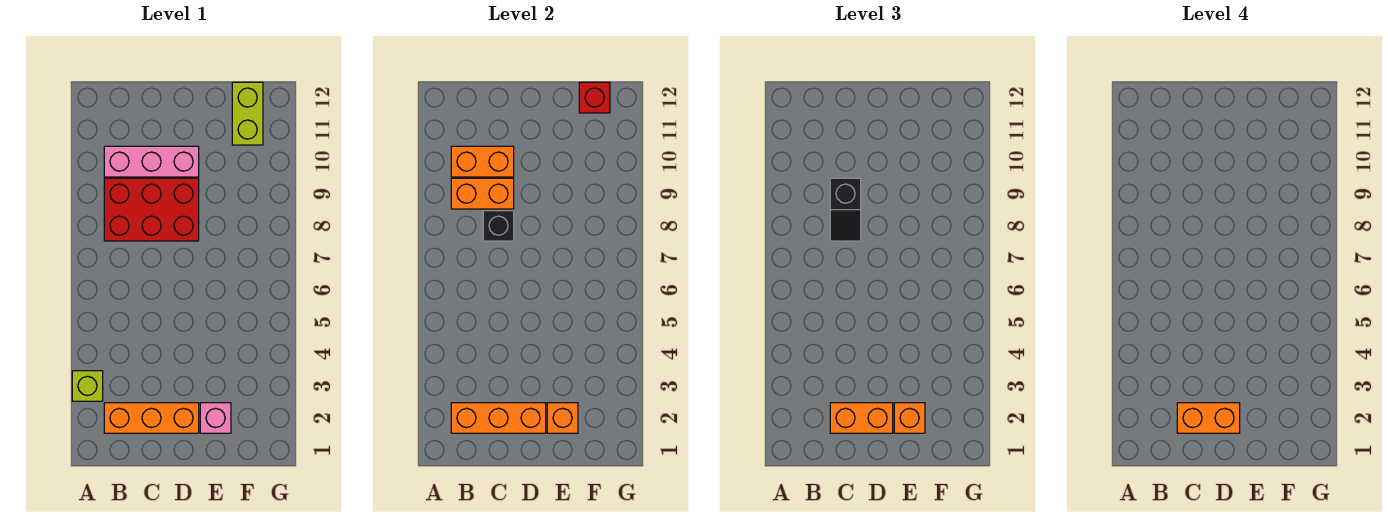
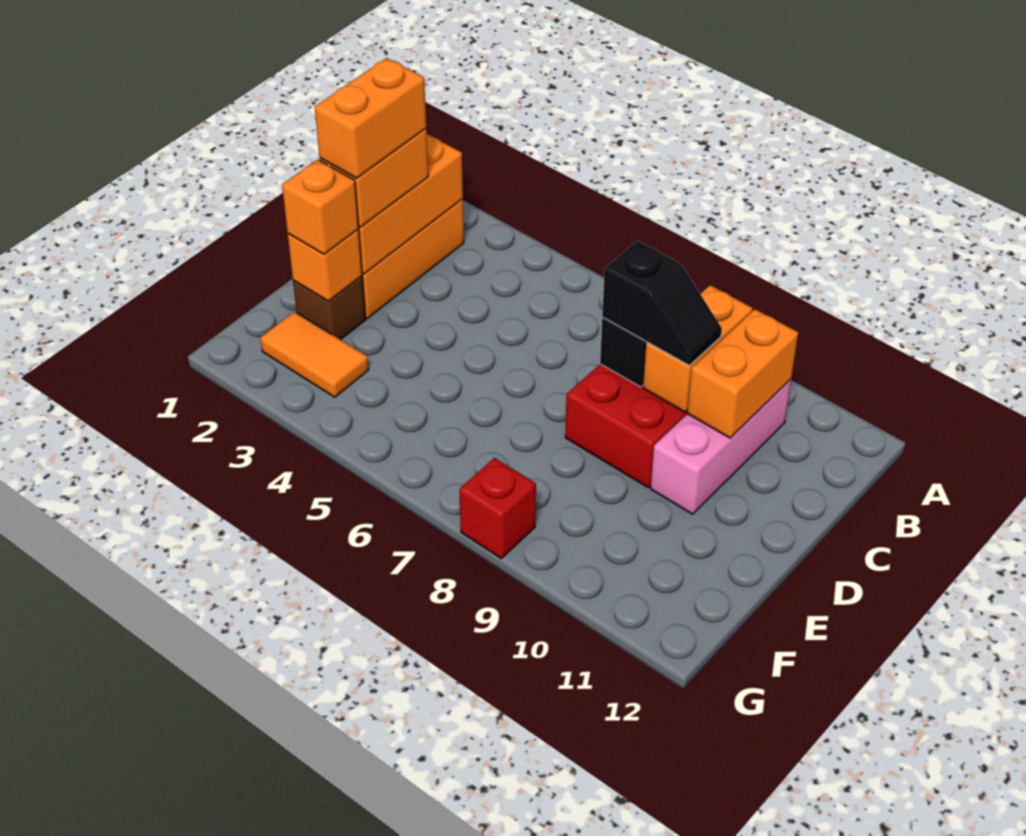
lime 1x1 brick [72,371,103,401] -> none
black 1x2 slope [830,178,861,241] -> black 1x2 slope turned to [602,241,722,366]
pink 1x1 brick [200,403,231,433] -> brown 1x1 brick [293,276,366,340]
none -> orange 1x2 tile [260,312,368,397]
lime 1x2 brick [232,82,263,145] -> none
red 1x1 brick [579,82,610,113] -> red 1x1 brick moved to [459,458,536,558]

